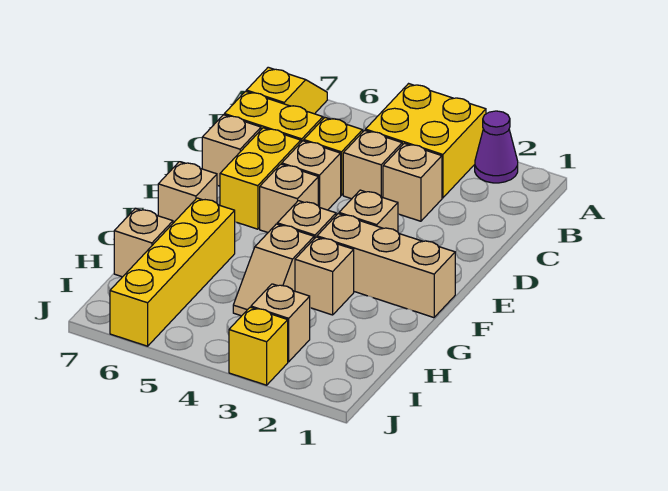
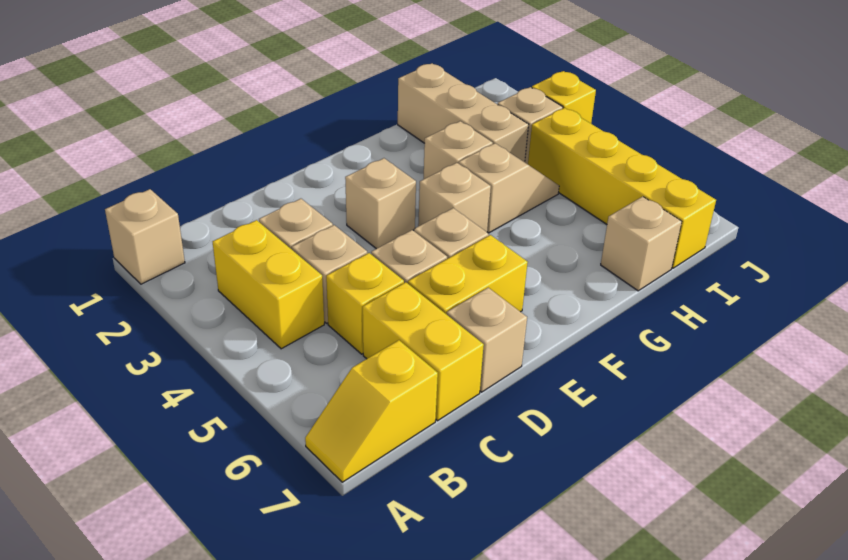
purple 1x1 cone [475,111,518,183] -> none
yellow 2x2 brick [366,84,486,198] -> yellow 1x2 brick [213,220,324,349]
tan 1x3 brick [317,214,455,318] -> tan 1x3 brick moved to [398,63,528,162]
tan 1x1 brick [158,162,217,223] -> tan 1x1 brick moved to [105,189,185,284]
yellow 1x4 brick [110,198,235,346] -> yellow 1x4 brick turned to [528,108,716,268]

